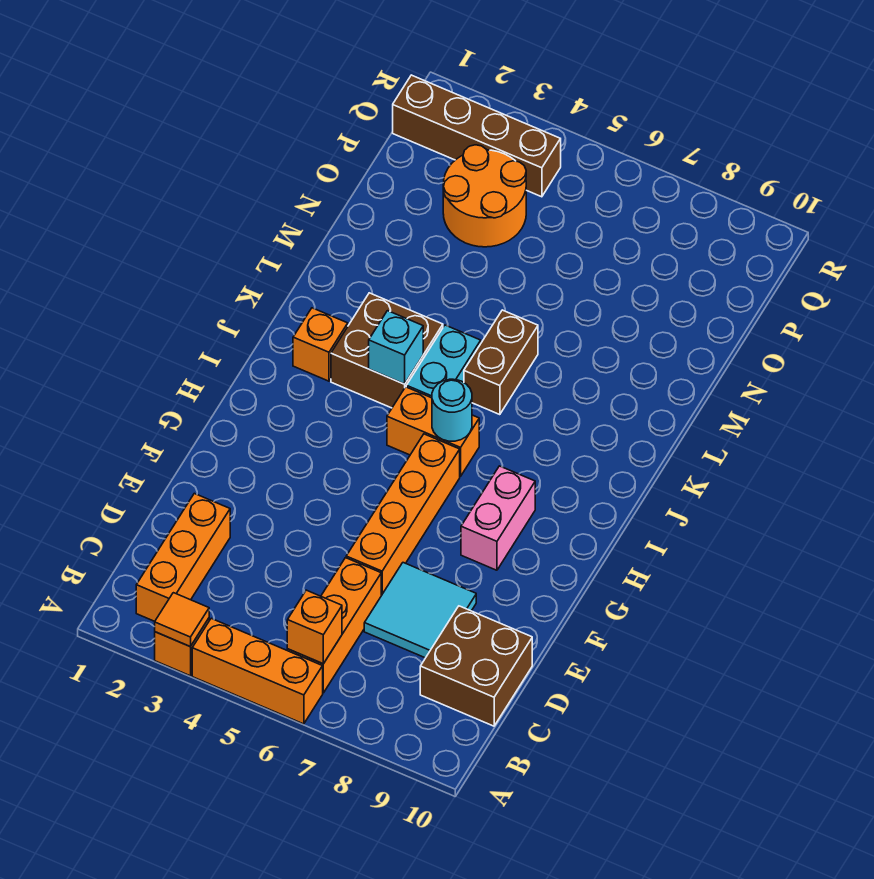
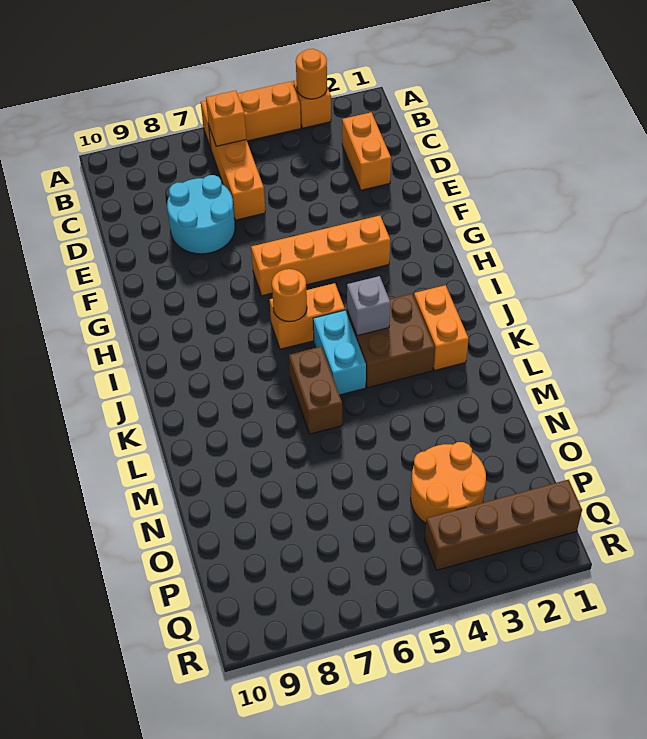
orange 1x1 tile [155,593,209,647] -> orange 1x1 round brick [296,49,327,99]
orange 1x3 brick [136,493,230,621] -> orange 1x2 brick [342,112,391,190]
brown 2x2 brick [420,606,532,726] -> none
cyan 2x2 tile [364,563,476,658] -> cyan 2x2 round brick [167,175,235,254]
orange 1x4 brick [346,434,460,596] -> orange 1x4 brick turned to [251,216,390,296]
pink 1x2 brick [461,466,535,570] -> none
cyan 1x1 round brick [432,379,472,441] -> orange 1x1 round brick [272,269,307,322]
orange 1x1 brick [293,308,348,381] -> orange 1x2 brick [414,285,469,370]
cyan 1x1 brick [369,311,423,384] -> grey 1x1 brick [347,276,390,336]

